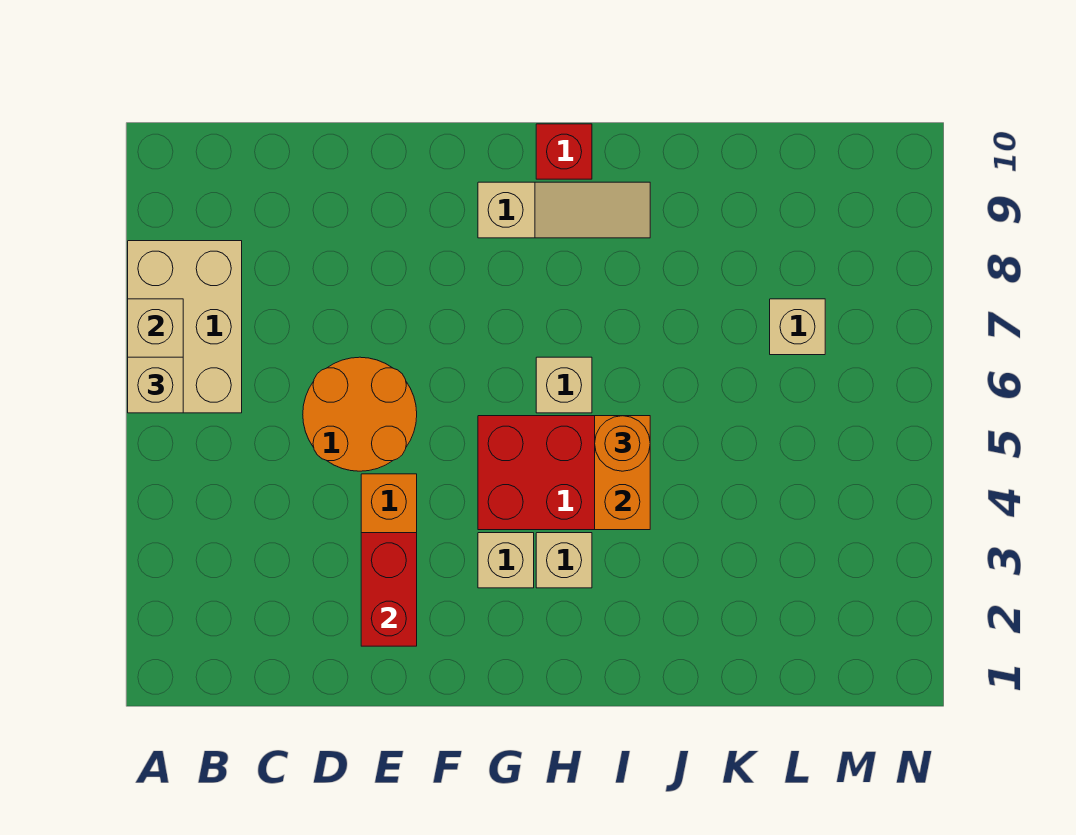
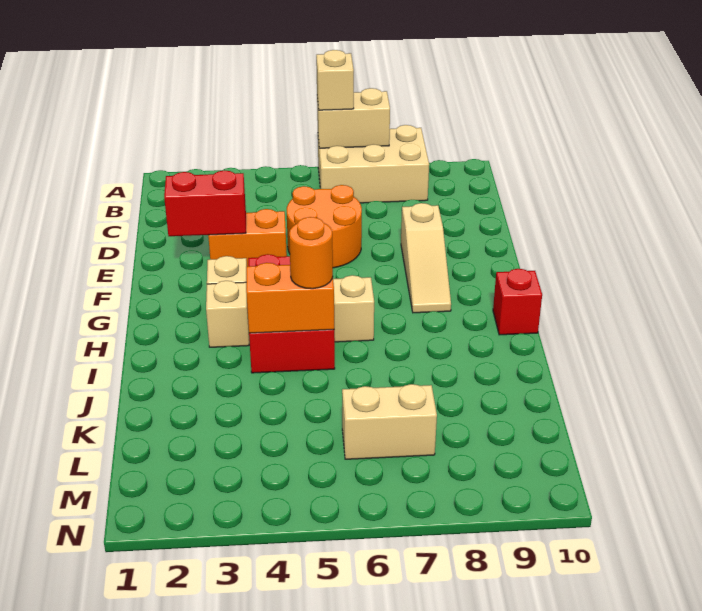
tan 1x3 slope [478,182,650,238] -> tan 1x3 slope moved to [401,203,451,313]
tan 1x1 brick [770,299,825,355] -> tan 1x2 brick [342,384,437,459]

